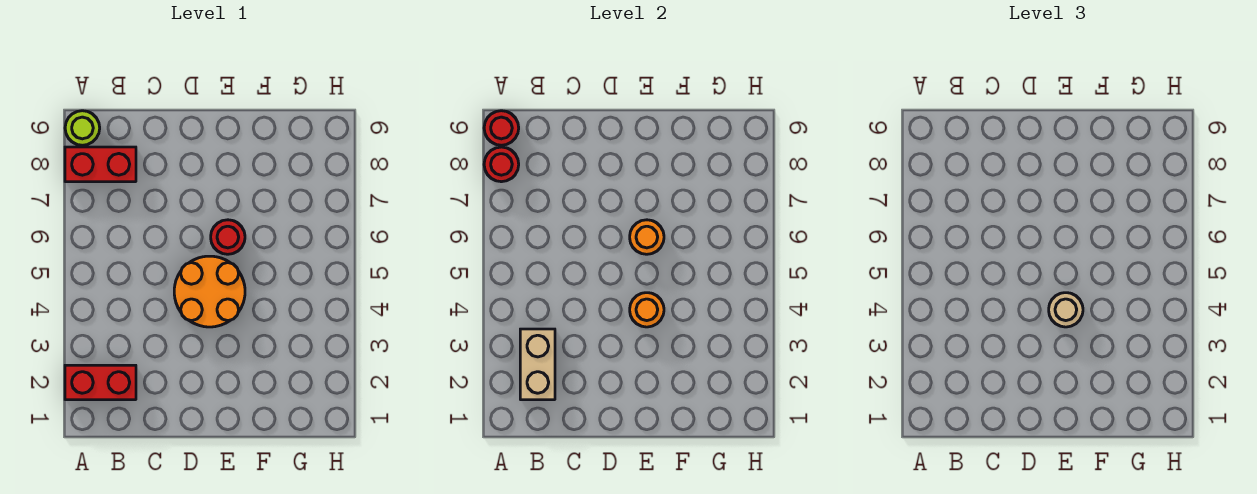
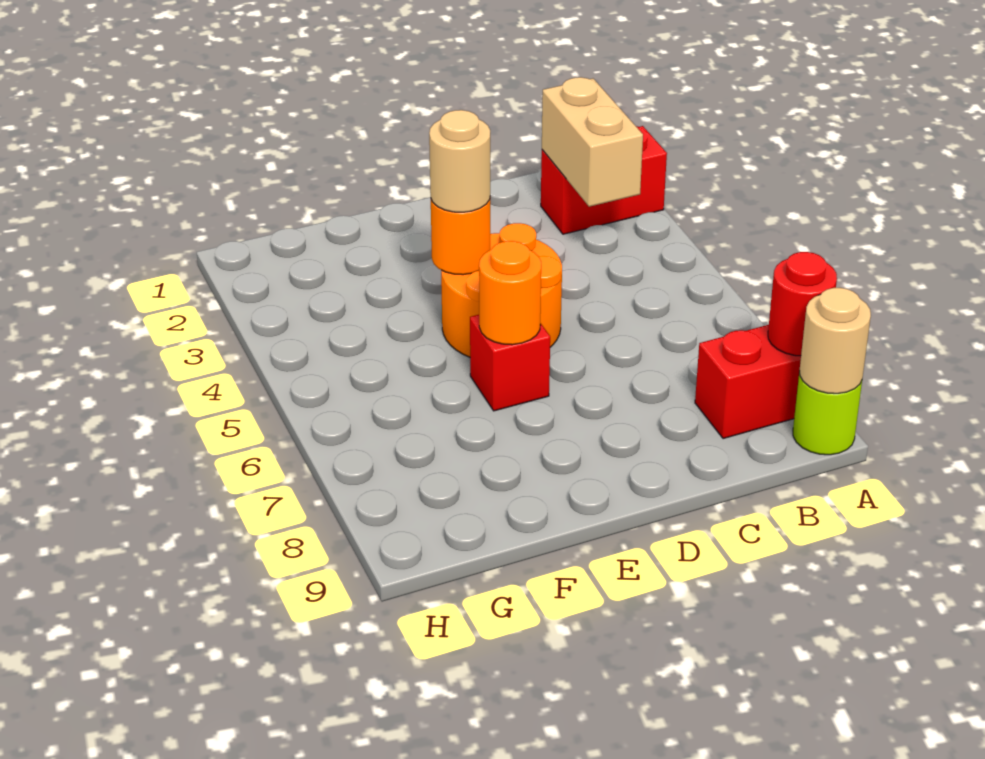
red 1x1 round brick [484,111,519,145] -> tan 1x1 round brick [800,288,871,394]
red 1x1 round brick [211,220,245,254] -> red 1x1 brick [470,315,550,411]

